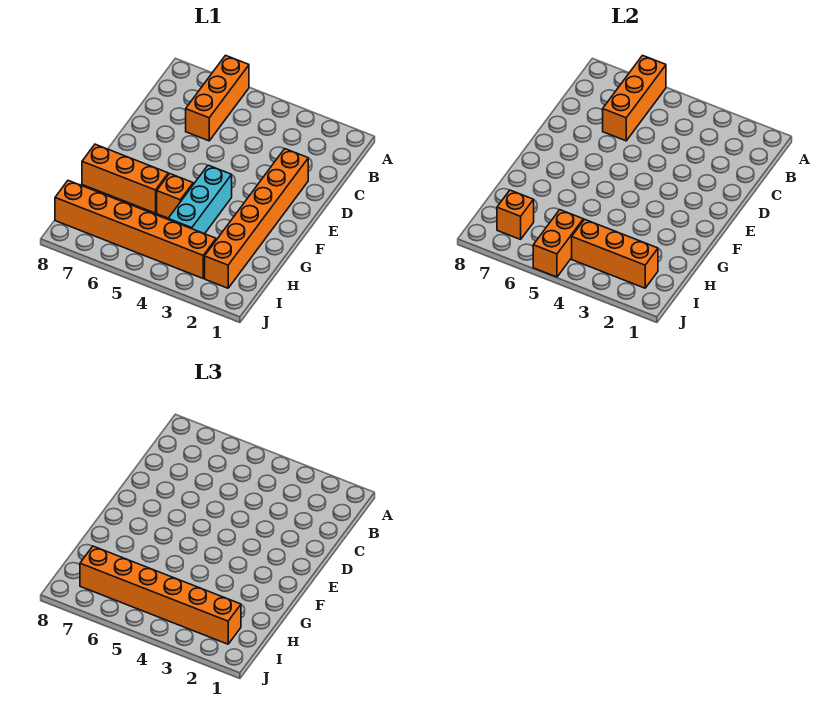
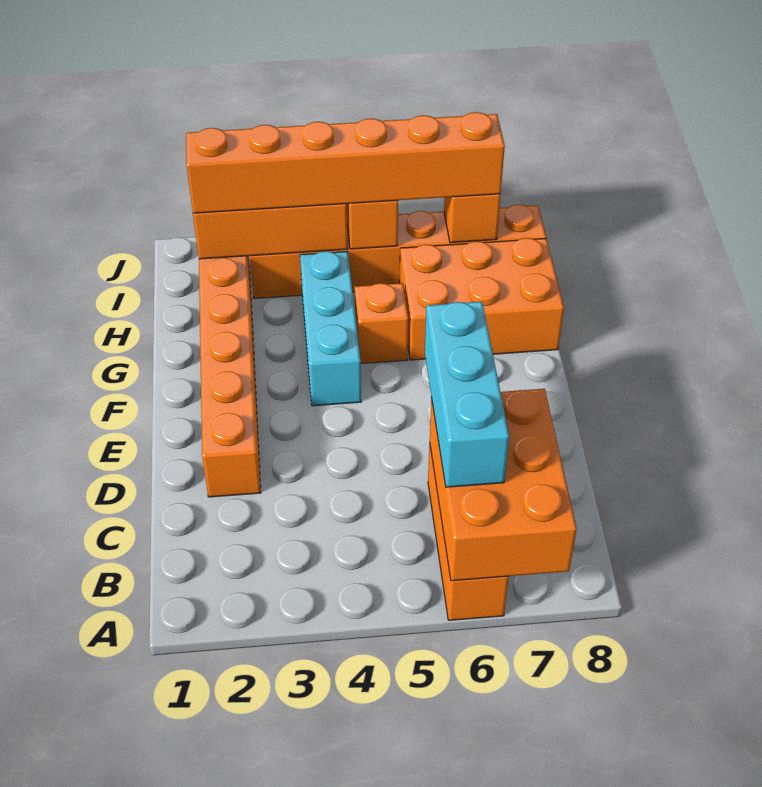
orange 1x3 brick [603,55,666,141] -> orange 2x3 brick [430,389,577,581]
none -> cyan 1x3 brick [425,302,509,487]
orange 1x3 brick [82,144,168,213] -> orange 2x3 brick [400,238,564,360]

